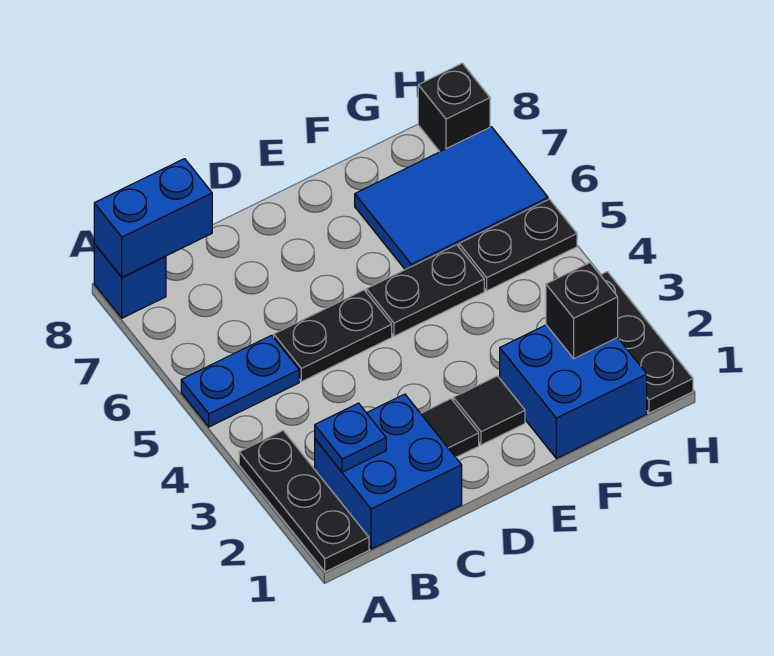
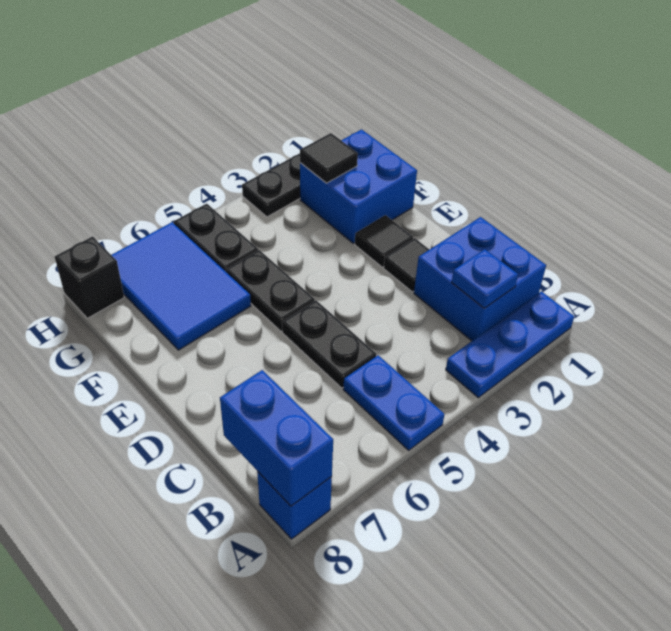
black 1x3 plate [239,431,369,572] -> blue 1x3 plate [446,291,574,398]
black 1x1 brick [546,263,618,359] -> black 1x1 tile [300,133,358,183]

